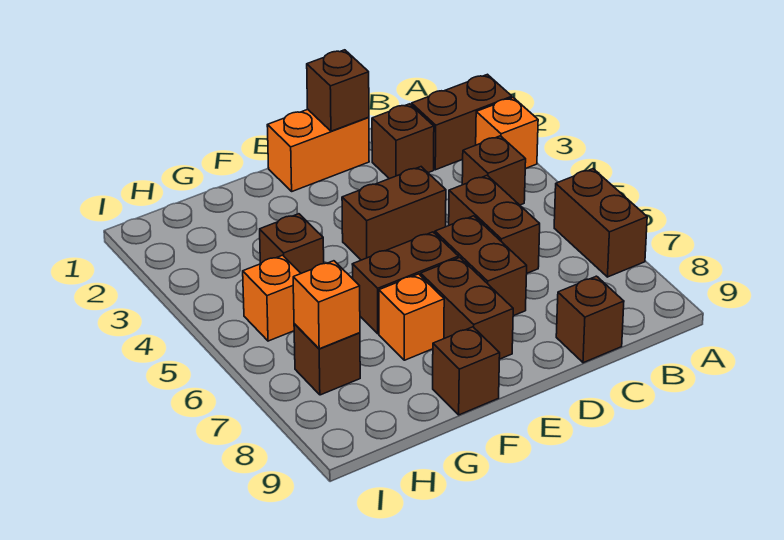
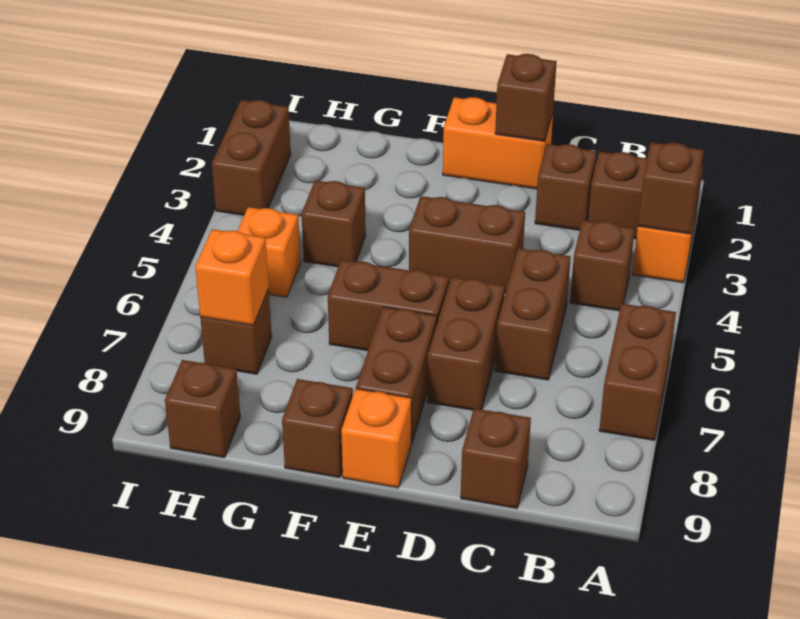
none -> brown 1x1 brick [638,142,704,234]
orange 1x1 brick [379,274,444,360] -> orange 1x1 brick moved to [341,389,411,488]
none -> brown 1x1 brick [165,360,240,458]
none -> brown 1x2 brick [212,100,291,215]

